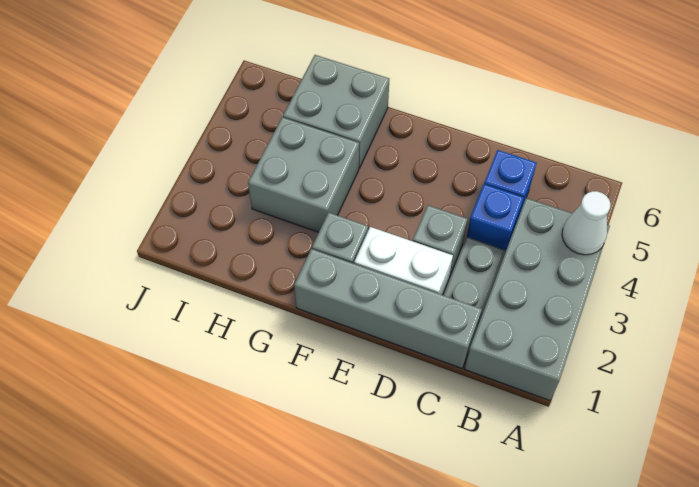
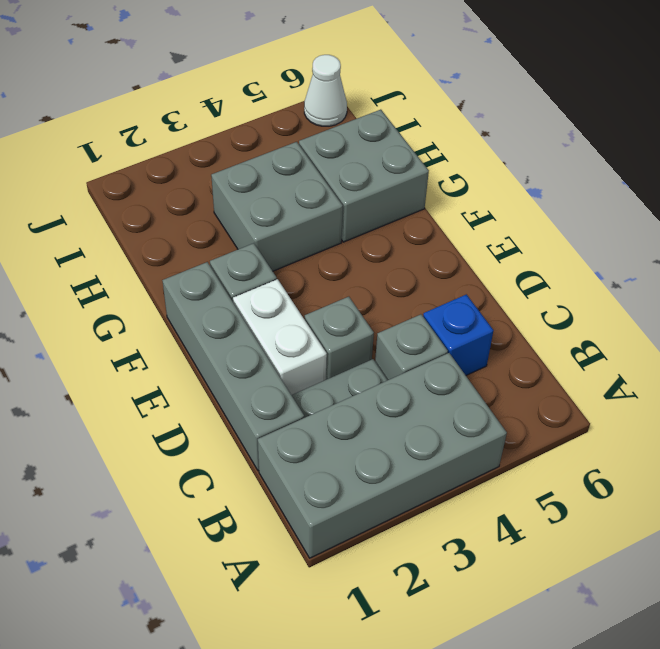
white 1x1 cone [562,191,611,255] -> white 1x1 cone moved to [304,55,347,126]
blue 1x1 brick [467,184,524,250] -> grey 1x1 brick [375,314,448,380]

